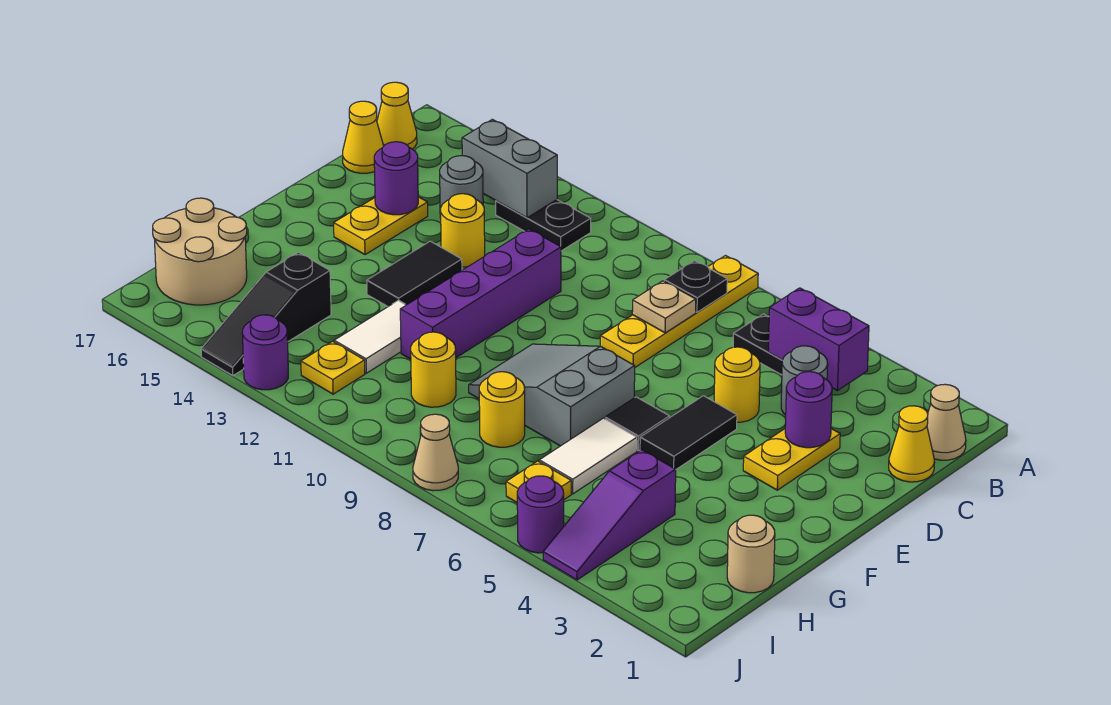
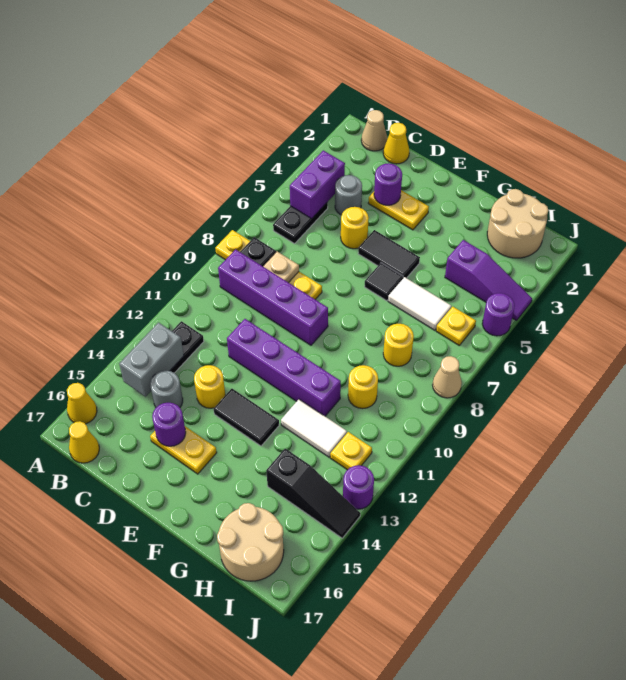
none -> purple 1x4 brick [218,249,328,345]
yellow 1x1 cone [343,101,384,173] -> yellow 1x1 cone moved to [67,383,97,424]
grey 2x3 slope [469,344,635,446] -> none
tan 1x1 round brick [727,515,775,593] -> tan 2x2 round brick [487,189,548,258]

